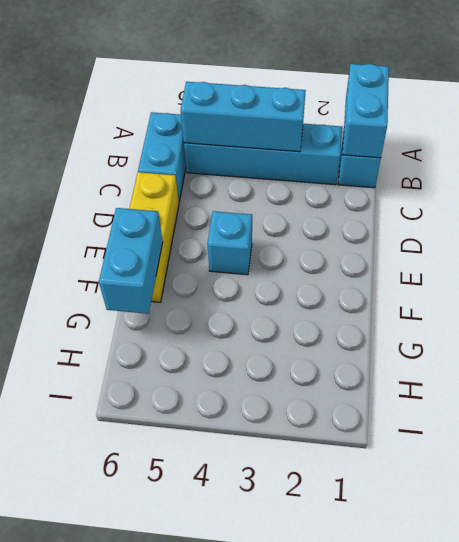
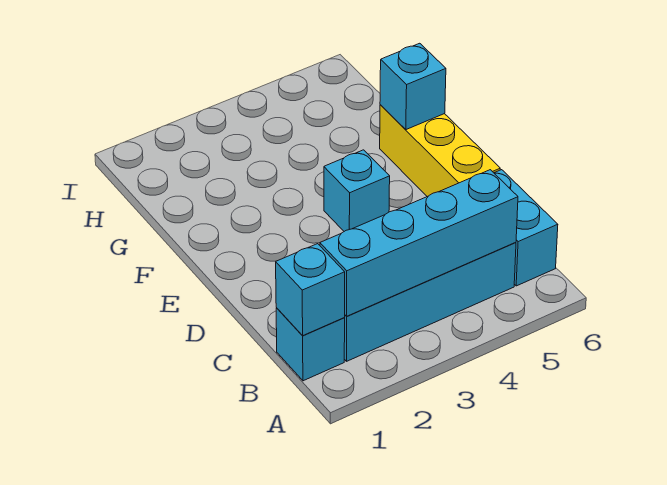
cyan 1x2 brick [342,64,389,158] -> cyan 1x1 brick [276,244,345,336]
cyan 1x3 brick [180,82,306,152] -> cyan 1x4 brick [320,170,518,316]
cyan 1x2 brick [99,208,163,314] -> cyan 1x1 brick [380,43,446,130]

